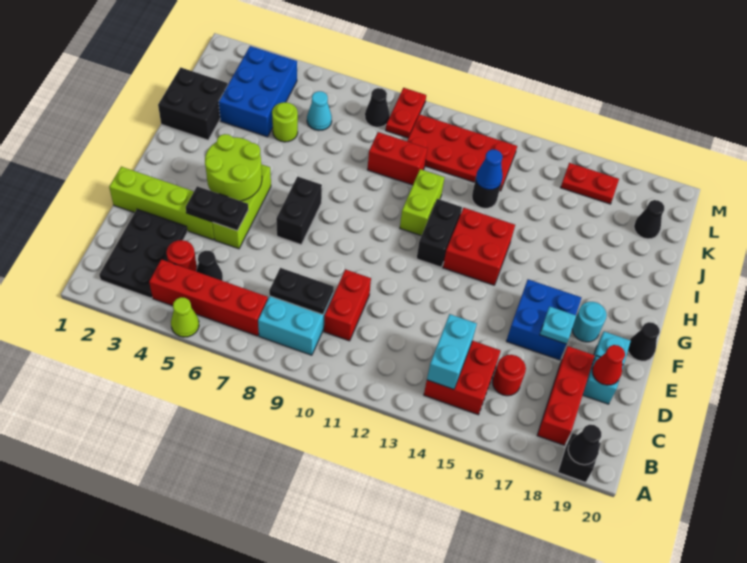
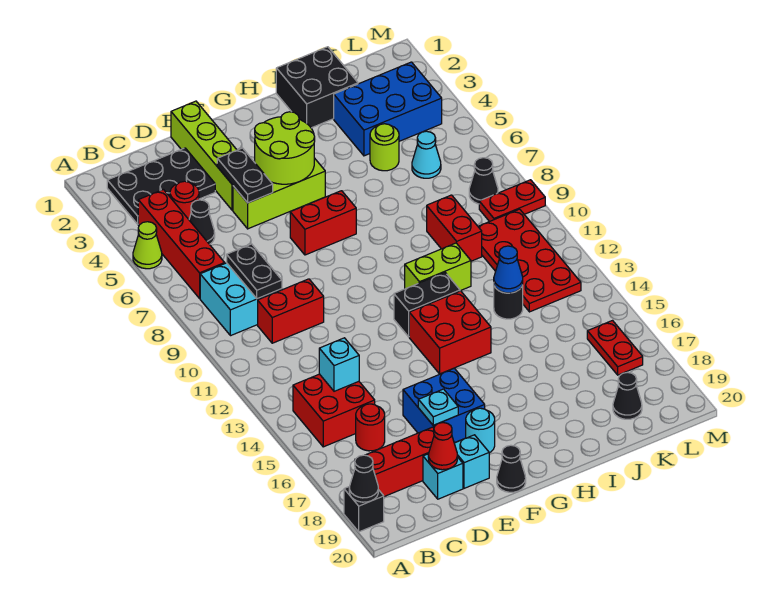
cyan 1x2 brick [427,314,477,389] -> cyan 1x1 brick [319,338,359,391]
black 1x2 brick [276,176,322,244] -> red 1x2 brick [290,191,356,255]

